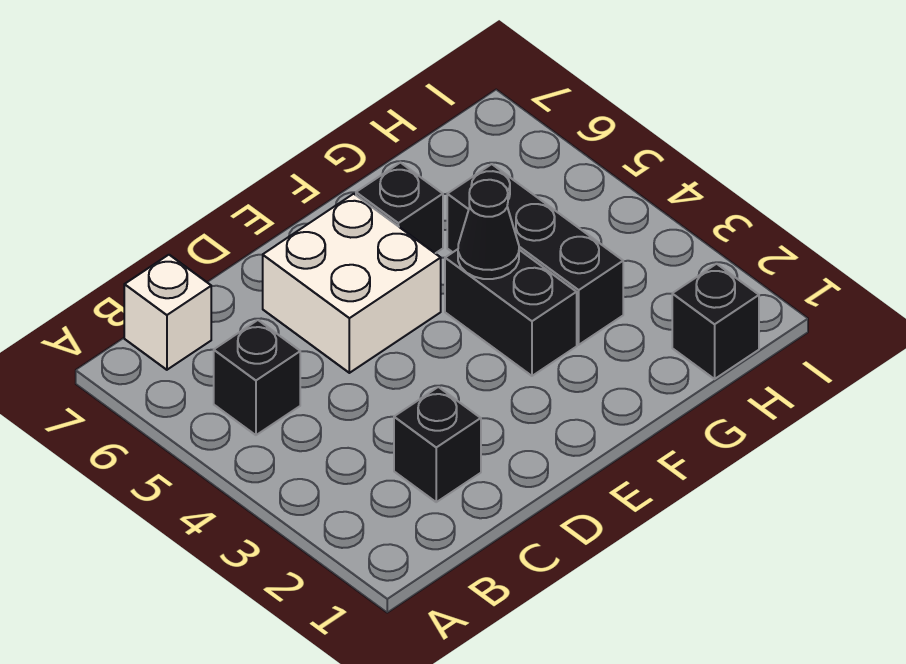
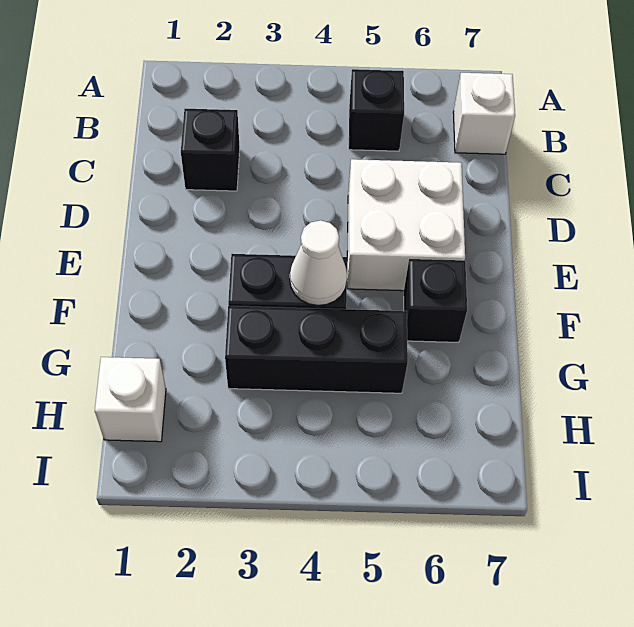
black 1x1 cone [458,180,519,279] -> white 1x1 cone [290,220,347,305]
black 1x1 brick [672,264,759,379] -> white 1x1 brick [95,357,166,442]

